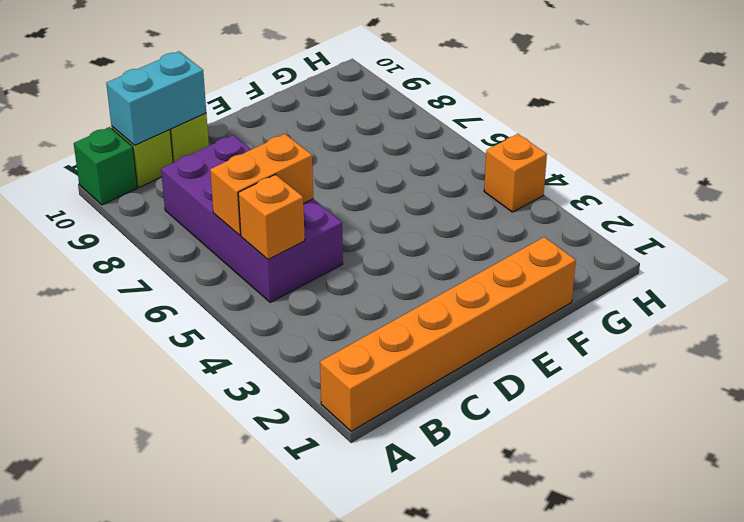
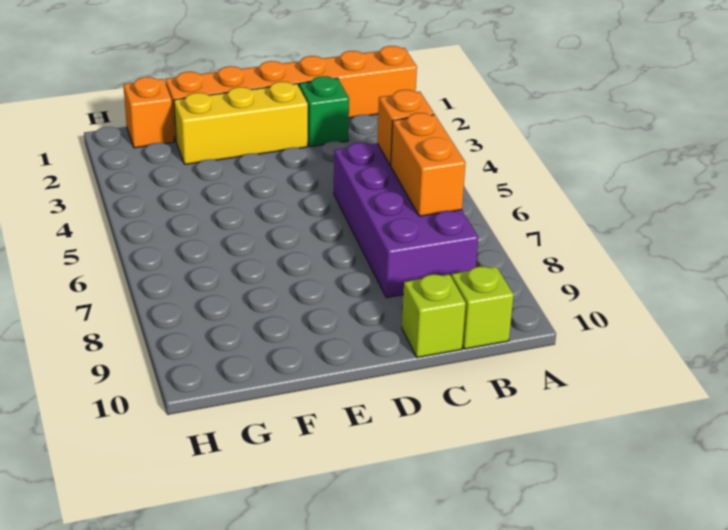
green 1x1 brick [74,127,137,205] -> green 1x1 brick moved to [299,76,349,147]
orange 1x2 brick [210,134,313,235] -> orange 1x2 brick turned to [391,113,466,216]
cyan 1x2 brick [106,51,206,145] -> none
none -> yellow 1x3 brick [174,82,308,164]
orange 1x1 brick [484,134,547,212] -> orange 1x1 brick moved to [123,77,174,148]

